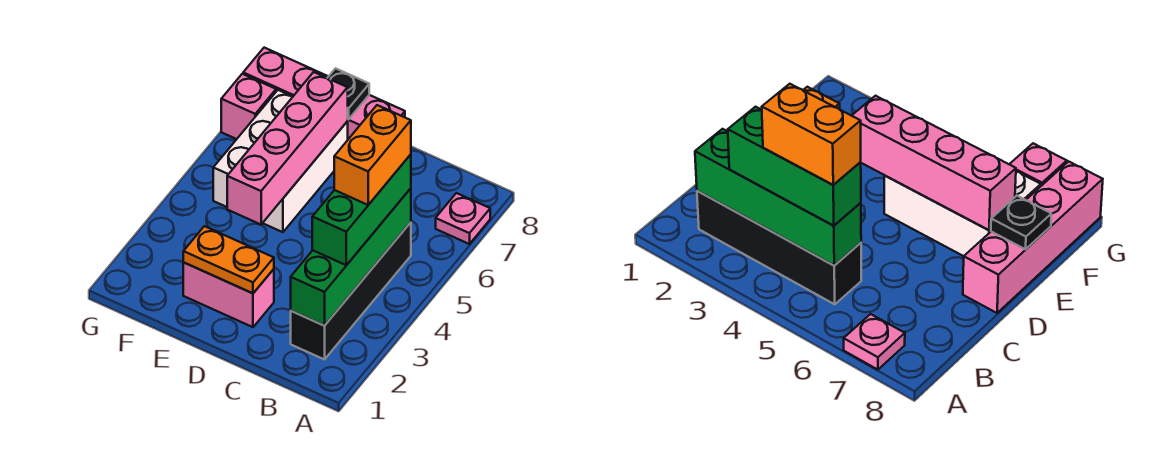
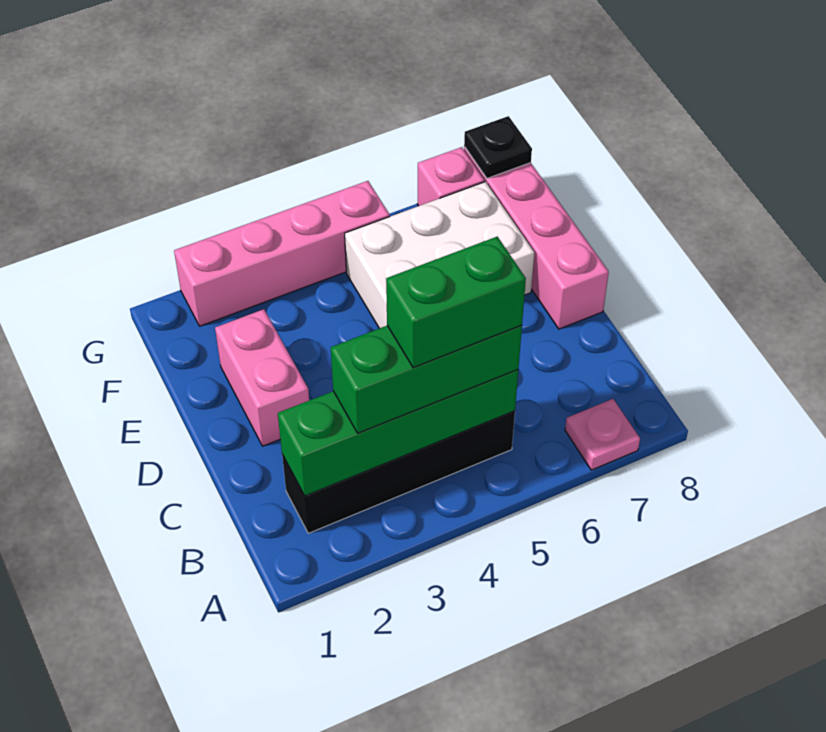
orange 1x2 brick [334,105,411,205] -> green 1x2 brick [386,237,526,368]
orange 1x2 plate [183,226,274,293] -> none
pink 1x4 brick [227,72,348,225] -> pink 1x4 brick moved to [174,181,390,326]
black 1x1 plate [328,68,369,119] -> black 1x1 plate moved to [464,116,532,178]

